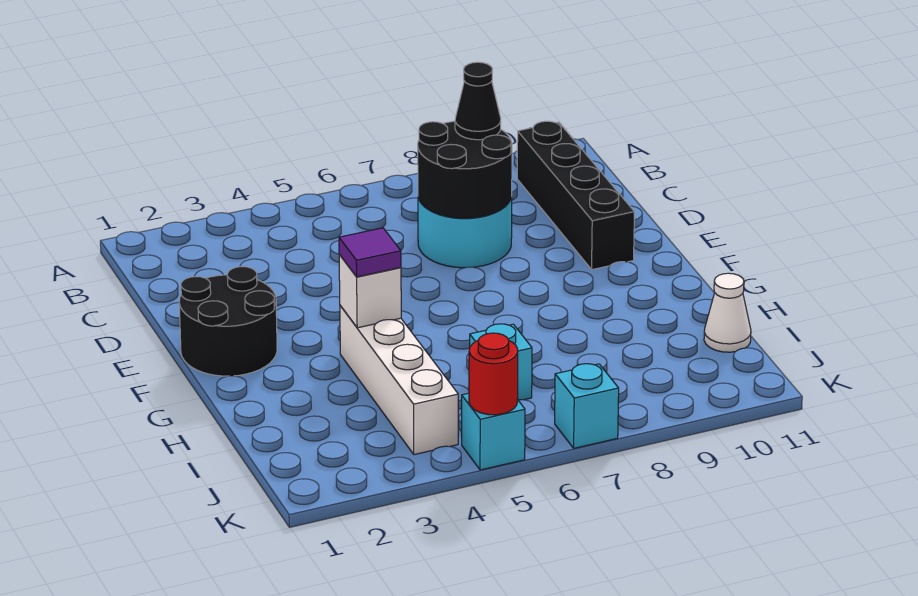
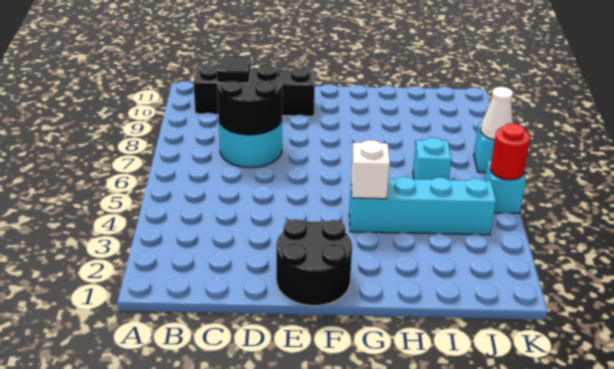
black 1x1 cone [455,62,501,140] -> black 1x1 tile [217,56,251,83]
white 1x4 brick [340,306,458,455] -> cyan 1x4 brick [349,177,496,235]
purple 1x1 tile [339,228,401,277] -> none
white 1x1 cone [704,273,751,352] -> white 1x1 cone moved to [481,87,513,140]

